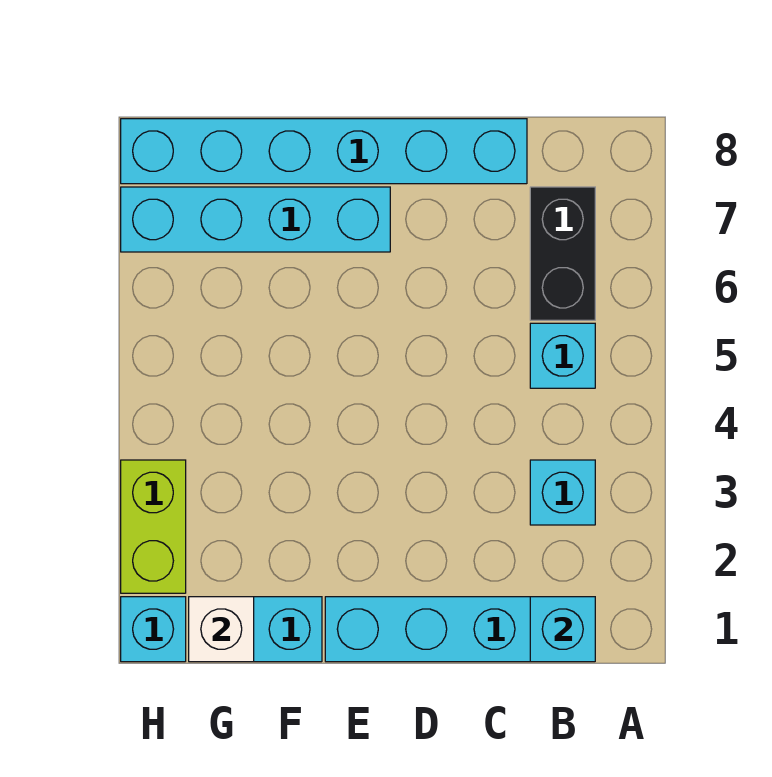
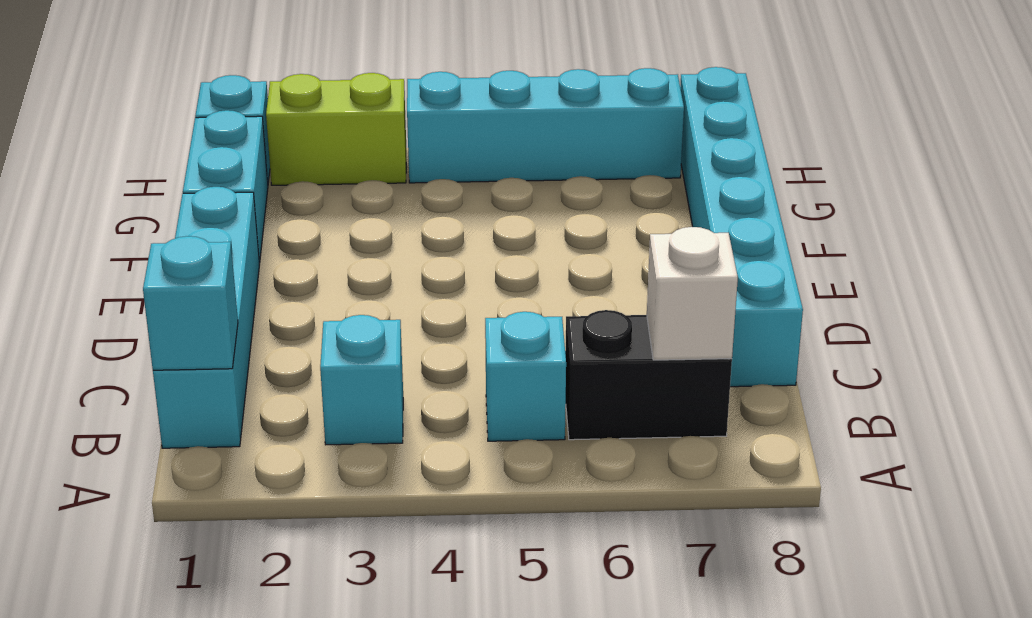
cyan 1x4 brick [121,187,390,252] -> cyan 1x4 brick turned to [407,68,684,183]
white 1x1 brick [189,597,254,662] -> white 1x1 brick moved to [647,227,738,360]

